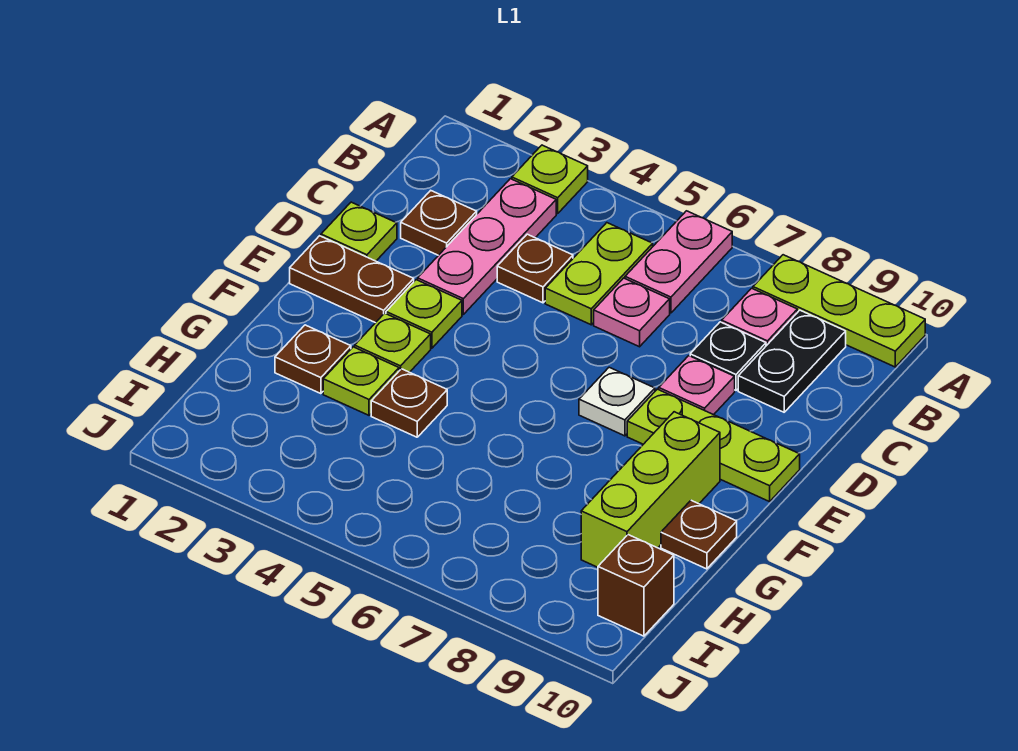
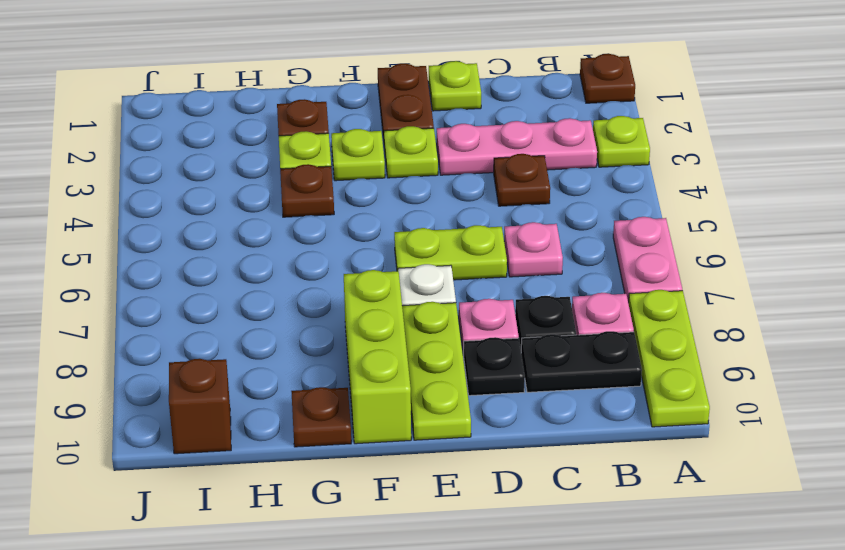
pink 1x2 plate [625,211,732,313] -> pink 1x2 plate turned to [613,217,682,302]
lime 1x2 plate [545,223,653,325] -> lime 1x2 plate moved to [394,225,507,280]
brown 1x1 plate [401,191,477,255] -> brown 1x1 plate moved to [580,54,635,103]
none -> black 1x1 plate [464,337,525,396]
lime 1x3 brick [581,412,720,567] -> lime 1x3 brick turned to [344,270,411,444]

